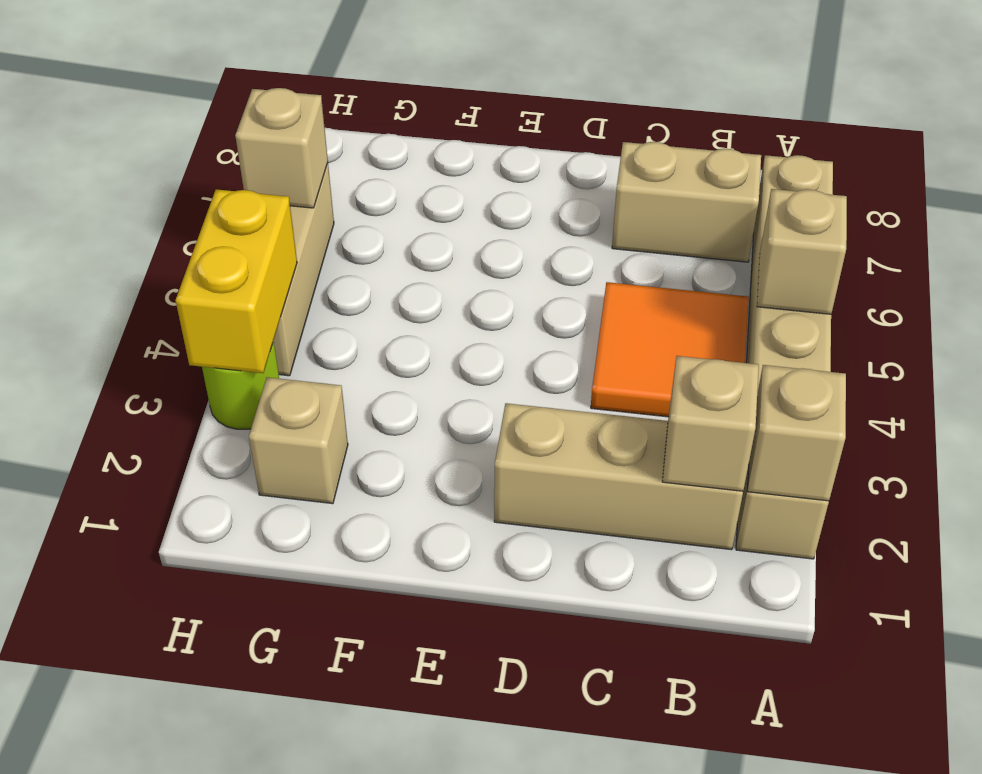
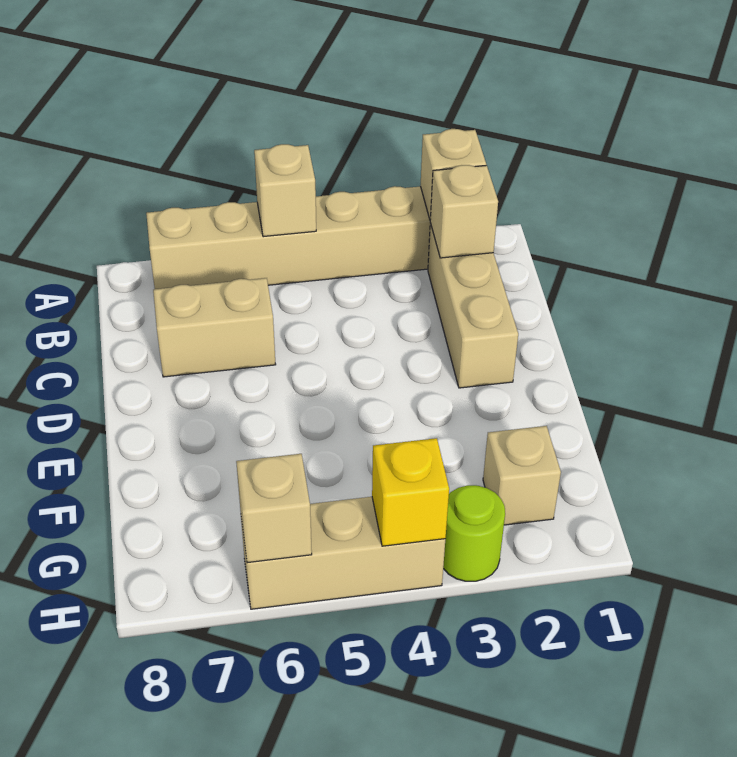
orange 2x2 tile [591,282,749,417] -> none
tan 1x2 brick [612,142,761,262] -> tan 1x2 brick turned to [153,278,276,377]
yellow 1x2 brick [176,189,297,373] -> yellow 1x1 brick [372,438,449,546]

